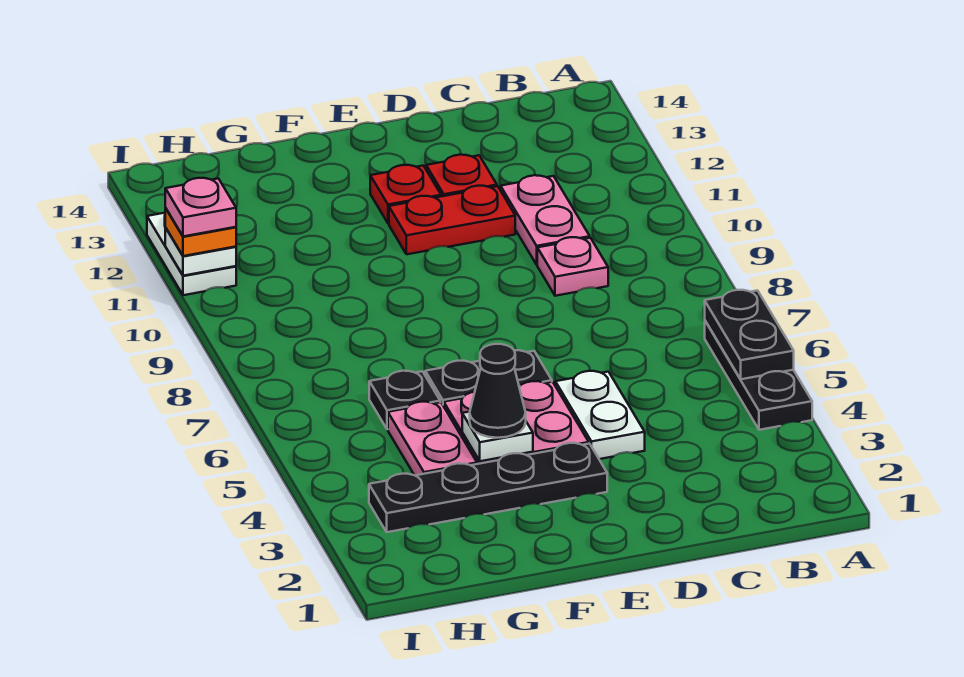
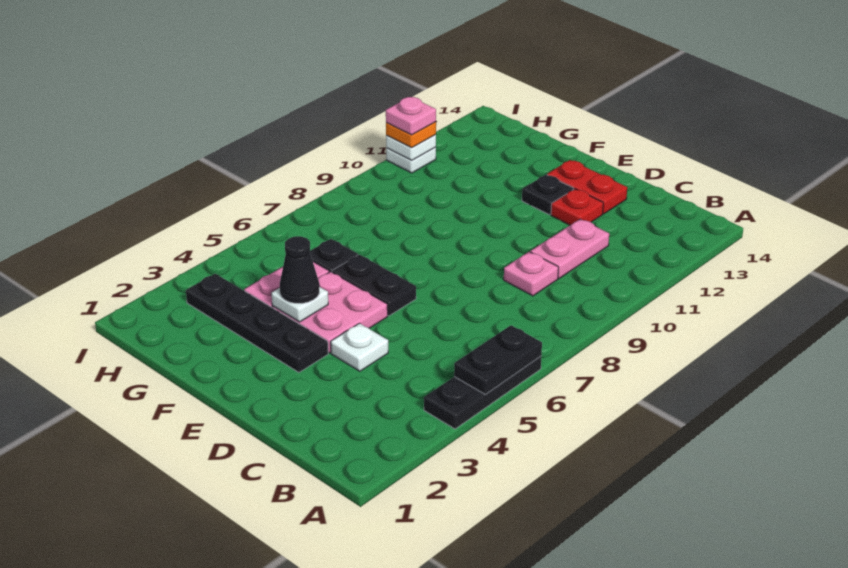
white 1x2 plate [555,371,645,459] -> white 1x1 plate [331,323,388,371]
red 1x2 plate [389,186,515,254] -> red 1x2 plate moved to [547,160,627,214]
red 1x1 plate [370,165,441,224] -> black 1x1 plate [522,175,574,215]
white 1x2 plate [147,213,236,295] -> white 1x1 plate [386,147,436,173]

